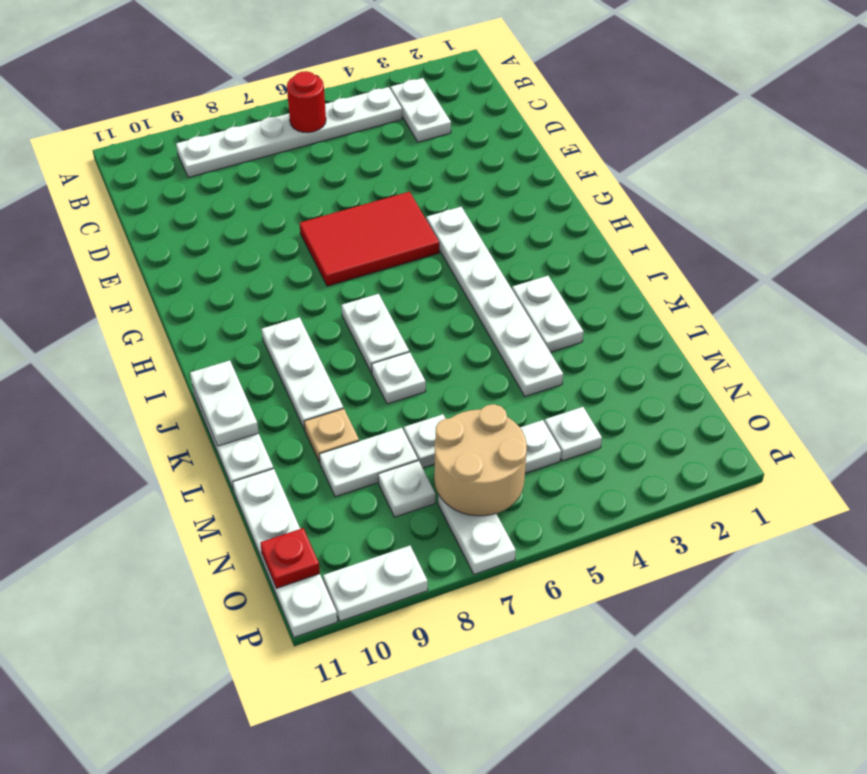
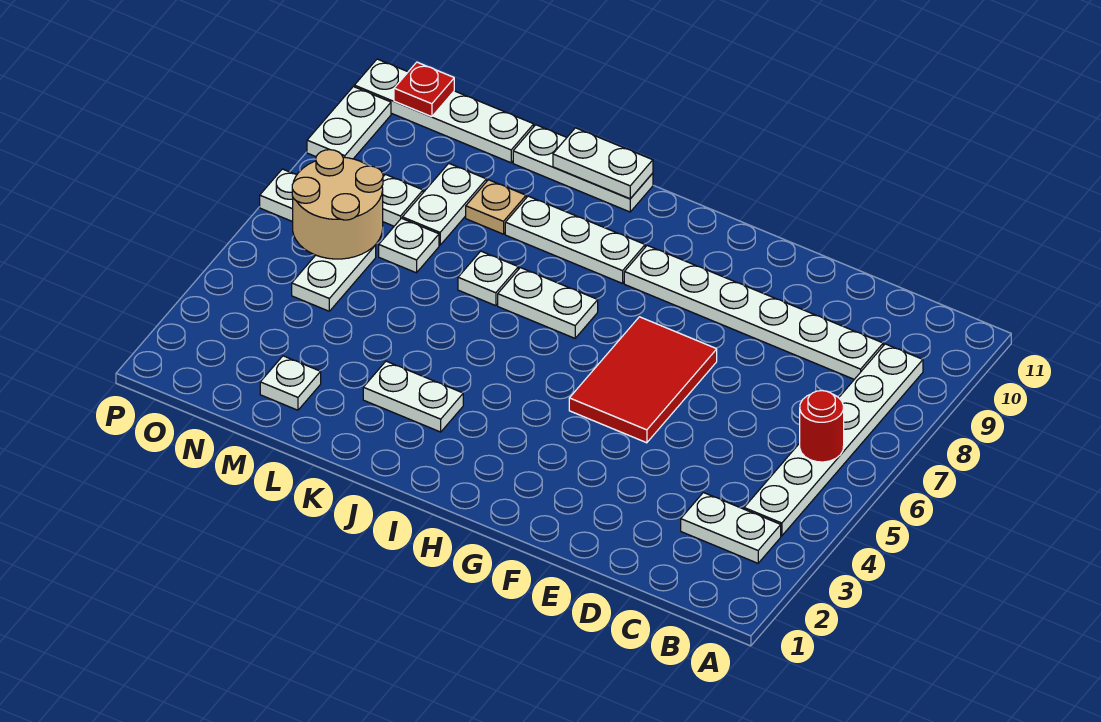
white 1x6 plate [426,207,563,396] -> white 1x6 plate moved to [624,246,883,379]
white 1x1 plate [545,407,602,461] -> white 1x1 plate moved to [260,356,321,410]

